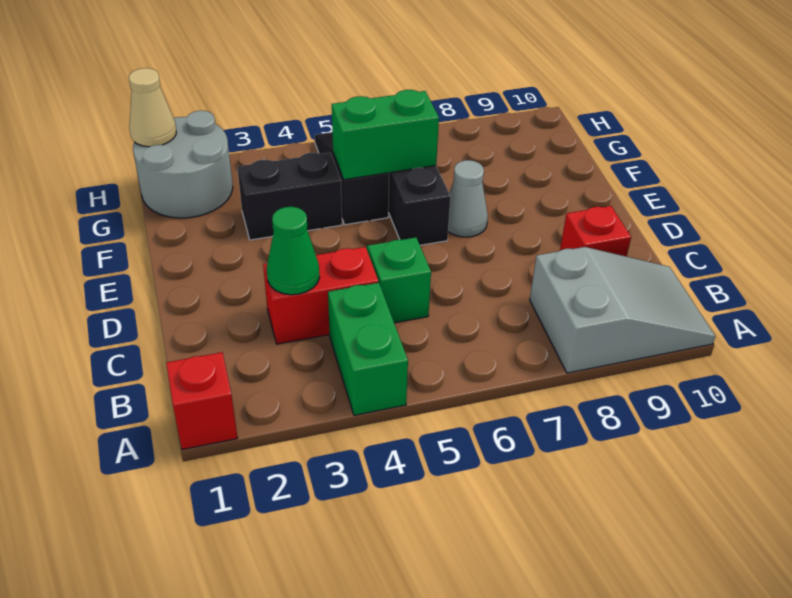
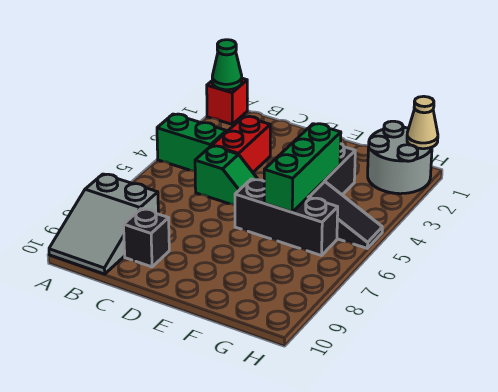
green 1x1 cone [267,207,320,295] -> green 1x1 cone moved to [212,40,242,90]
red 1x1 brick [560,206,631,257] -> black 1x1 brick [124,209,169,267]
grey 1x1 cone [448,160,488,237] -> none
green 1x2 brick [332,90,439,180] -> green 1x3 brick [264,124,341,212]

